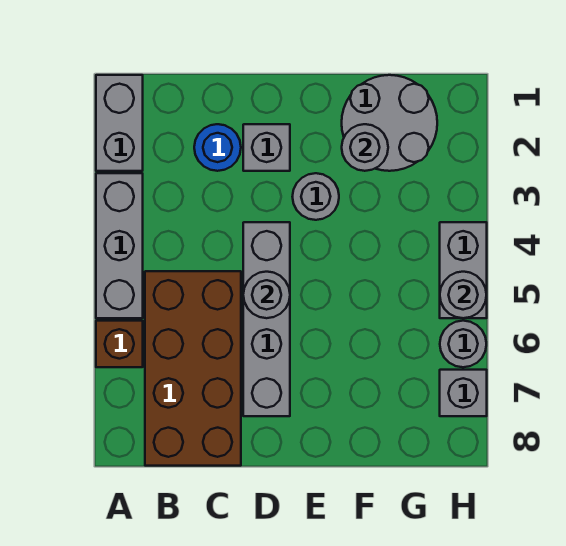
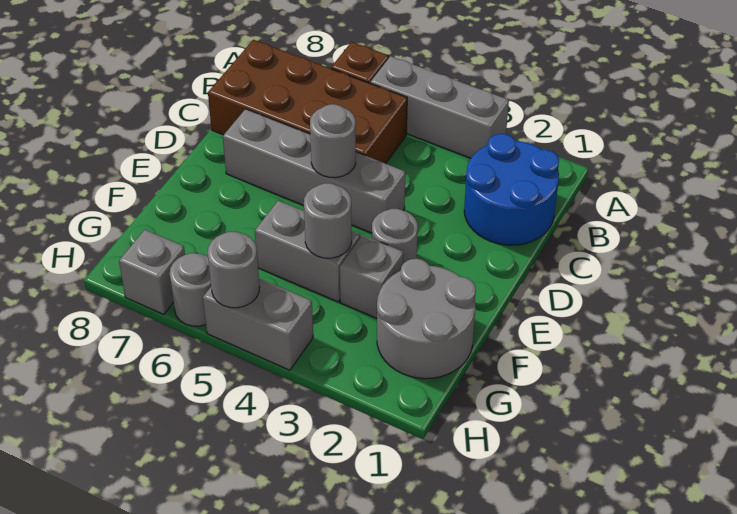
grey 1x2 brick [96,75,143,171] -> grey 1x2 brick moved to [255,201,360,302]
blue 1x1 round brick [194,124,241,171] -> blue 2x2 round brick [464,134,559,245]
grey 1x1 brick [243,124,290,171] -> grey 1x1 brick moved to [340,235,403,318]
grey 1x1 round brick [342,124,388,171] -> grey 1x1 round brick moved to [304,183,352,258]

